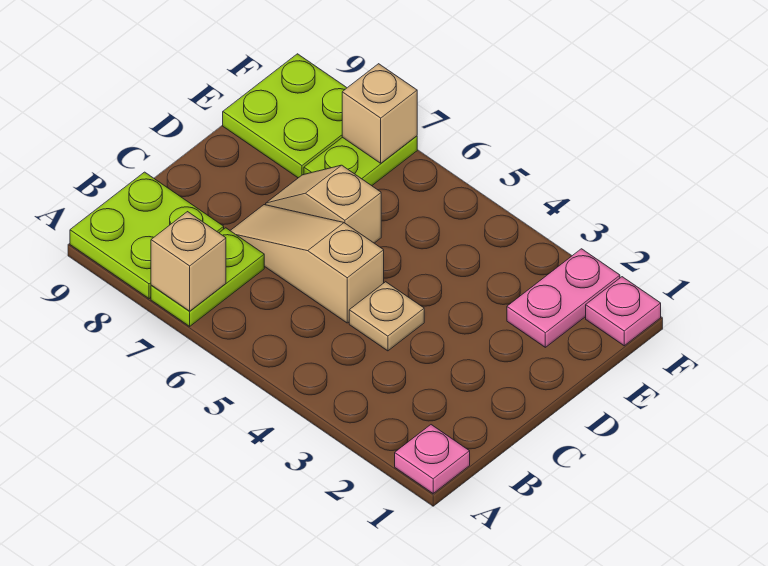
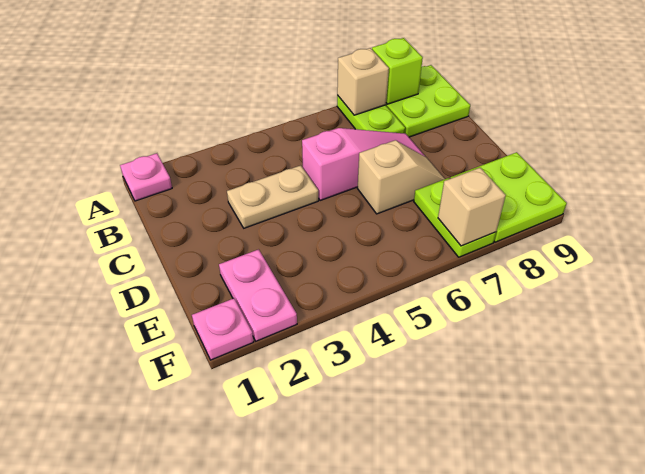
none -> lime 1x1 brick [372,38,423,104]
tan 1x1 plate [349,282,424,351] -> tan 1x2 plate [227,165,318,228]
tan 1x3 slope [230,205,384,323] -> pink 1x3 slope [302,128,425,201]

